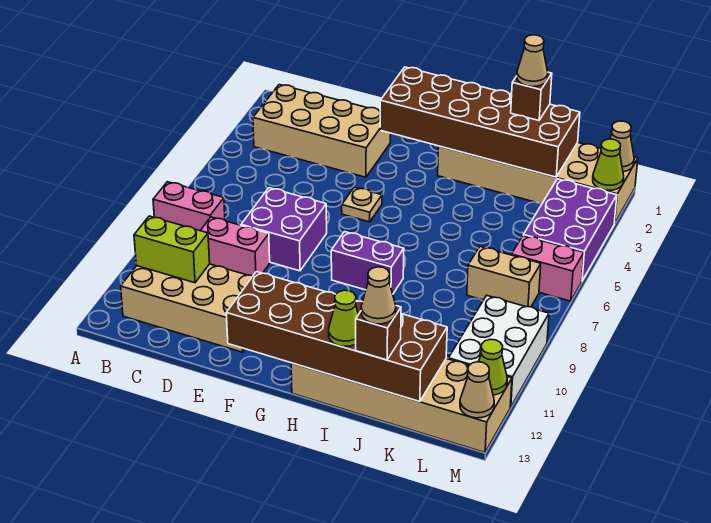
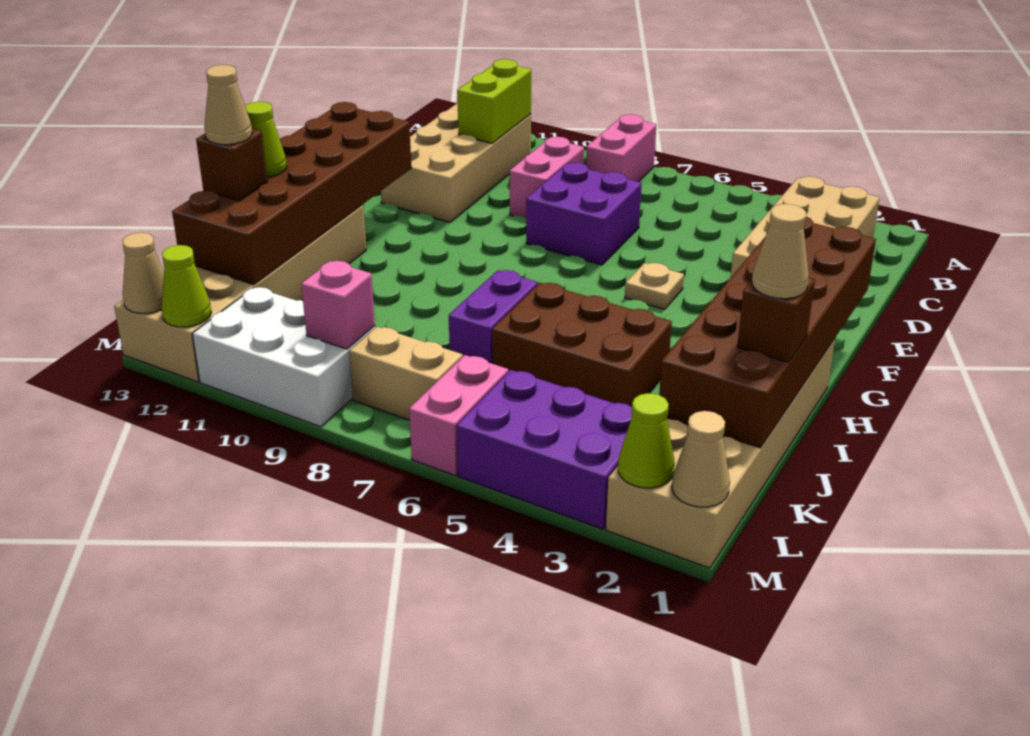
purple 1x2 brick [331,232,404,294] -> purple 1x2 brick moved to [449,270,538,364]
none -> brown 2x3 brick [492,283,672,407]
tan 1x2 brick [467,247,541,307] -> tan 1x2 brick turned to [349,327,463,420]
none -> pink 1x1 brick [301,261,375,349]

